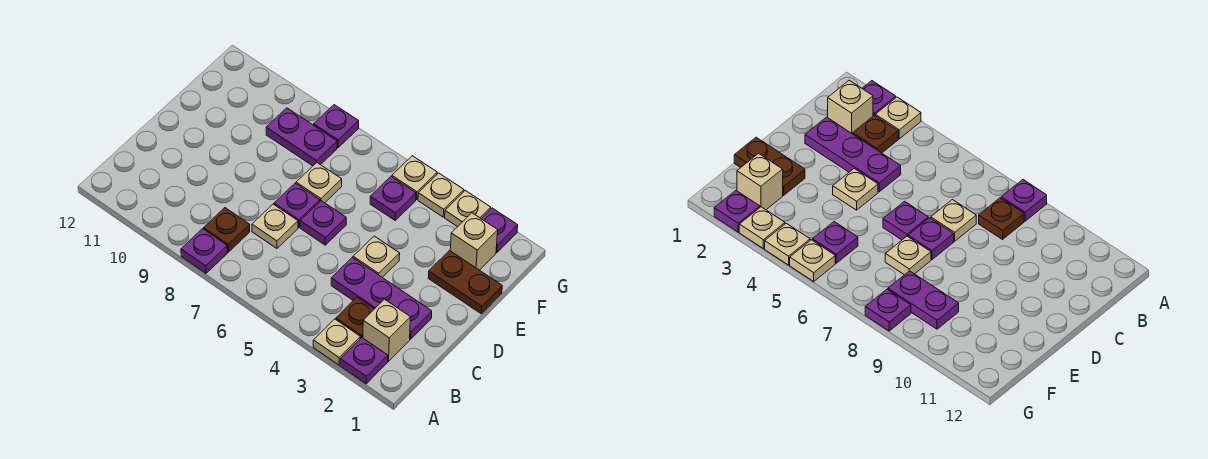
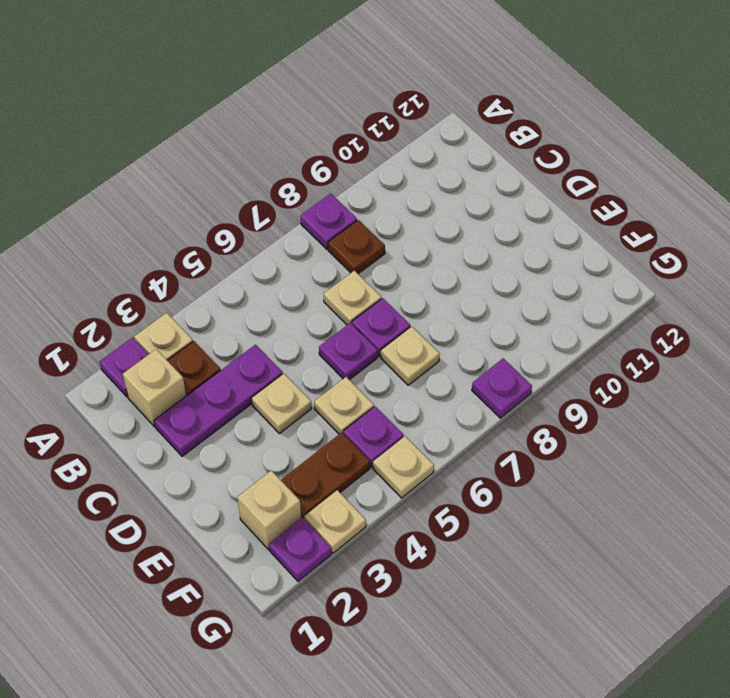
brown 1x2 plate [428,251,502,314] -> brown 1x2 plate moved to [281,433,370,518]
purple 1x2 plate [266,108,337,166] -> none
tan 1x1 plate [418,173,464,217] -> tan 1x1 plate moved to [314,377,374,434]

